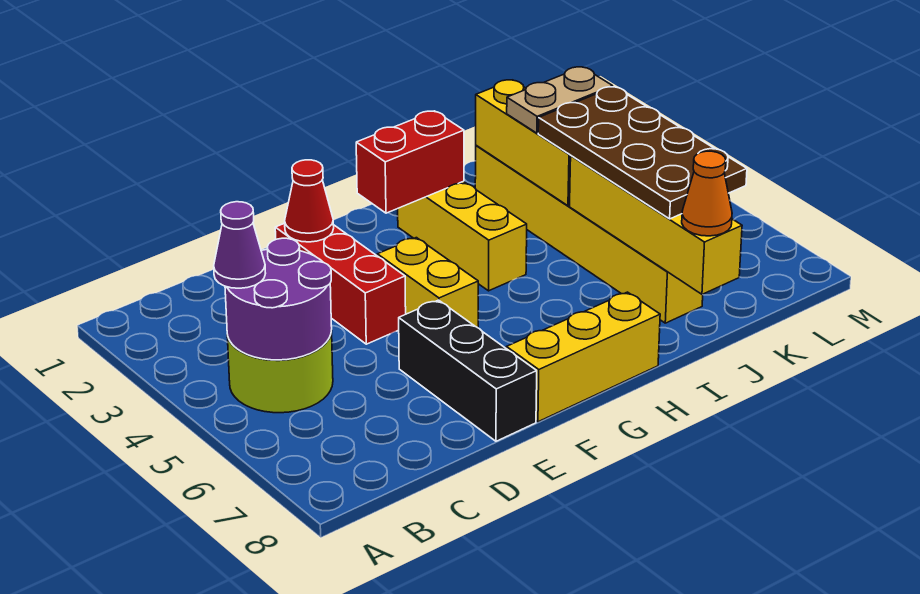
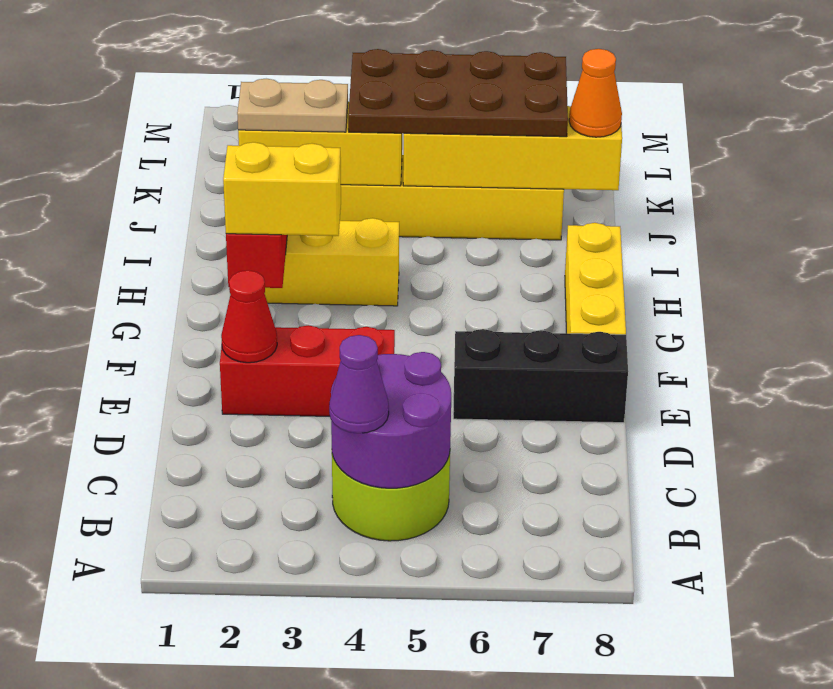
yellow 1x2 brick [377,238,478,328] -> yellow 1x2 brick moved to [223,142,341,236]
tan 1x2 plate [507,67,613,133] -> tan 1x2 plate turned to [237,79,348,132]

